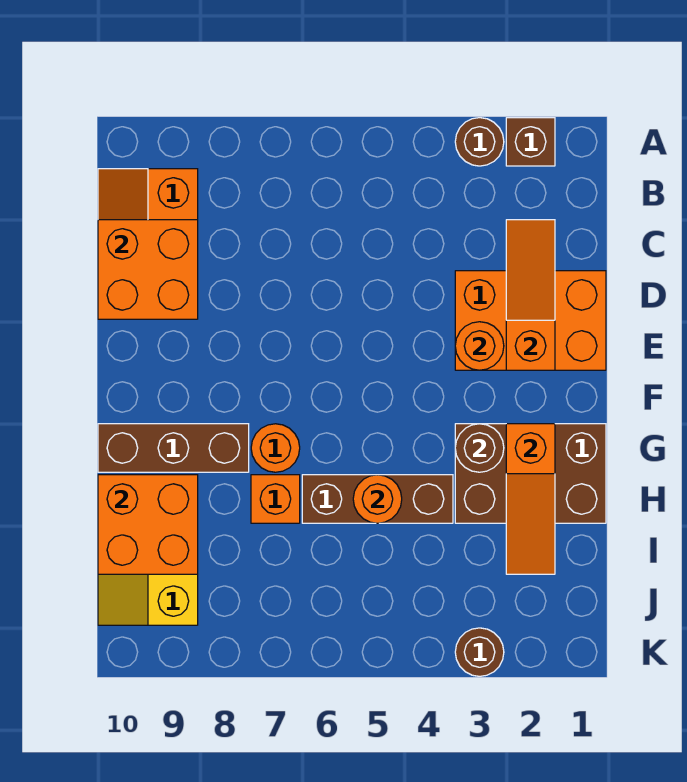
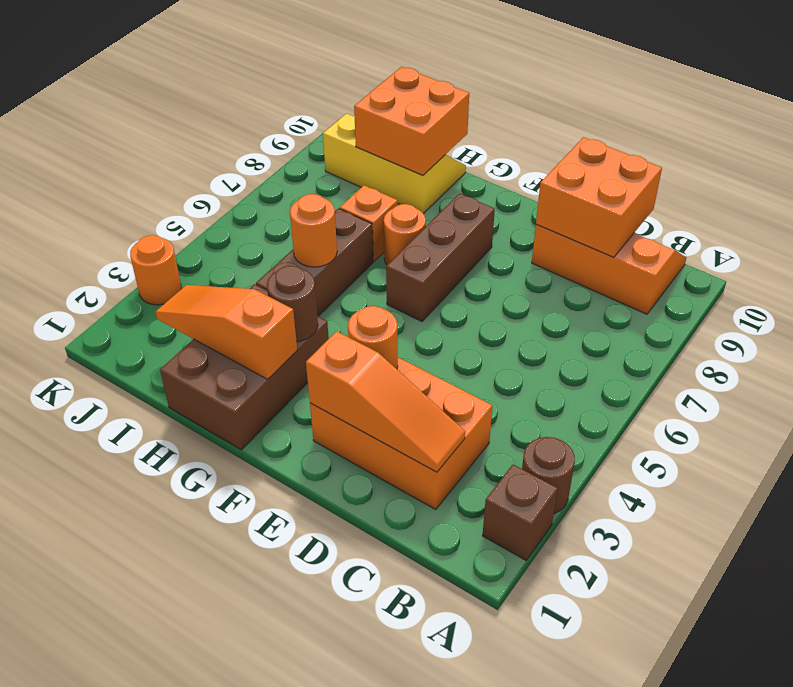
orange 2x3 brick [455,271,606,370] -> orange 2x3 brick turned to [310,357,492,510]
brown 1x3 brick [98,424,249,472] -> brown 1x3 brick moved to [386,193,495,321]
brown 1x1 round brick [455,628,504,676] -> orange 1x1 round brick [130,235,181,305]

